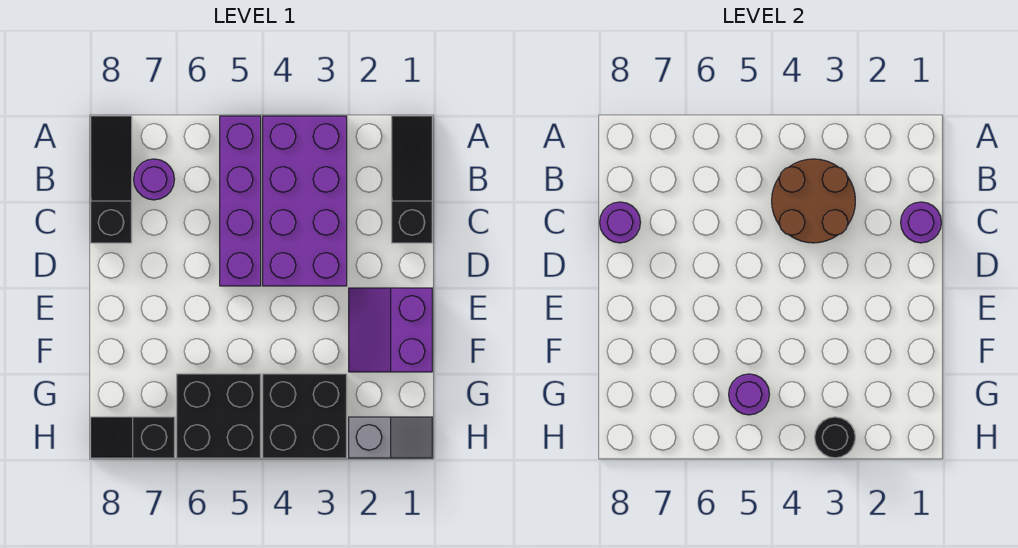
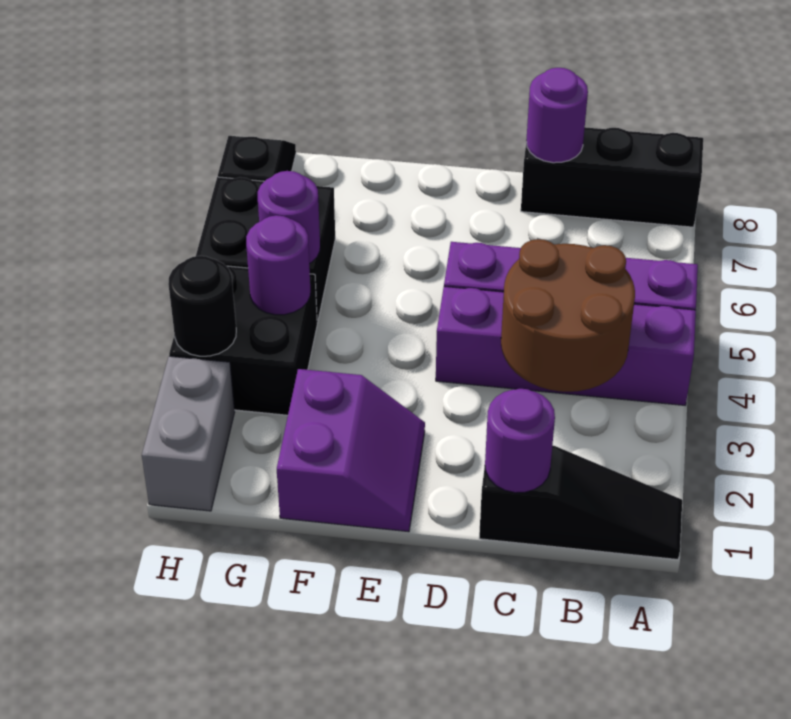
purple 2x4 brick [263,116,347,286] -> purple 1x4 brick [436,286,696,405]
black 1x3 slope [91,116,132,243] -> black 1x3 brick [521,127,703,227]
purple 1x1 round brick [134,159,174,200] -> purple 1x1 round brick moved to [246,215,310,315]
purple 2x2 slope [349,288,432,372] -> purple 2x2 slope turned to [277,369,425,532]
grey 1x2 slope [349,417,432,458] -> grey 1x2 brick [142,356,235,511]

